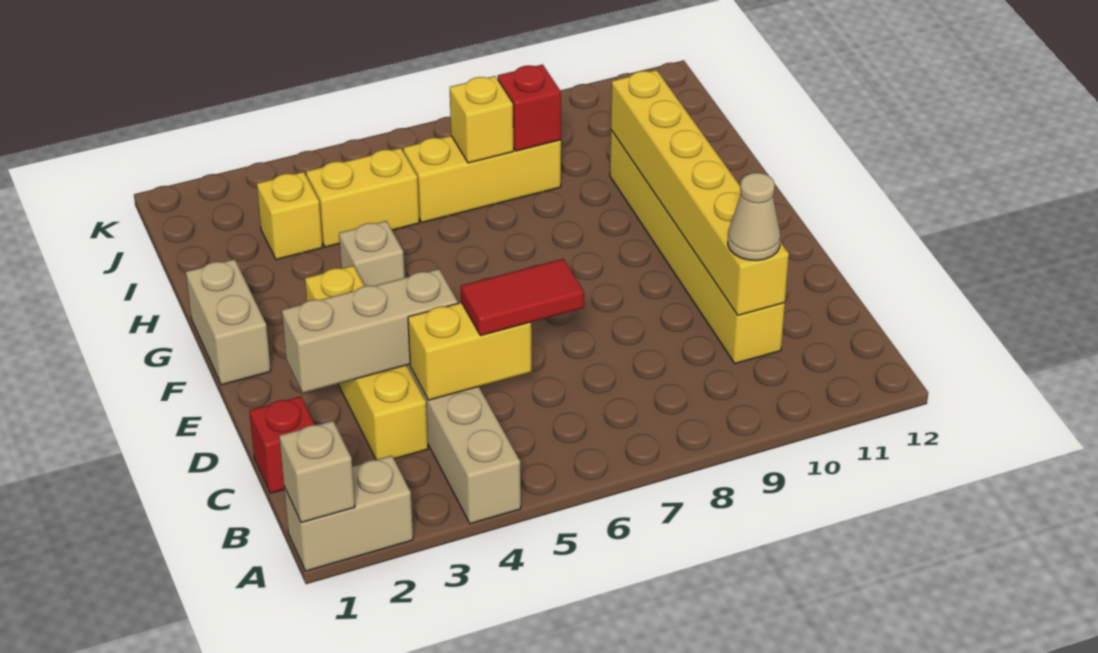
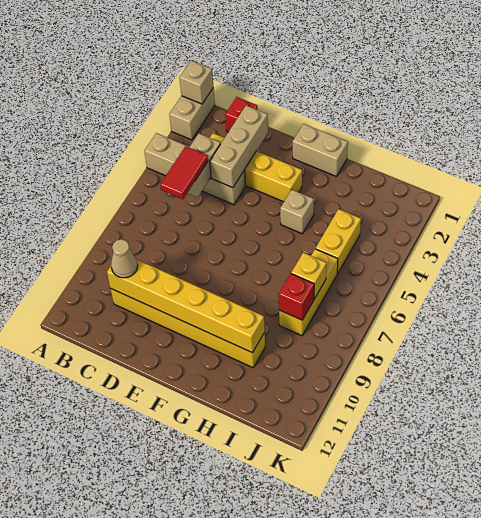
yellow 1x2 brick [408,303,531,400] -> tan 1x2 brick [188,134,221,197]
yellow 1x1 brick [257,172,323,260] -> none

